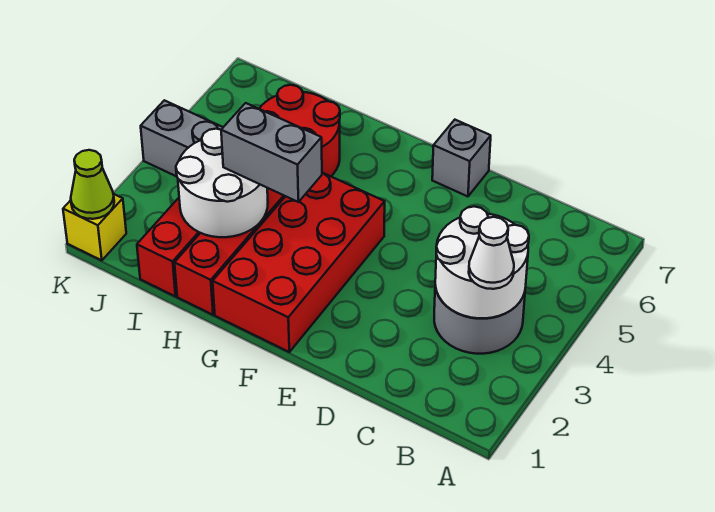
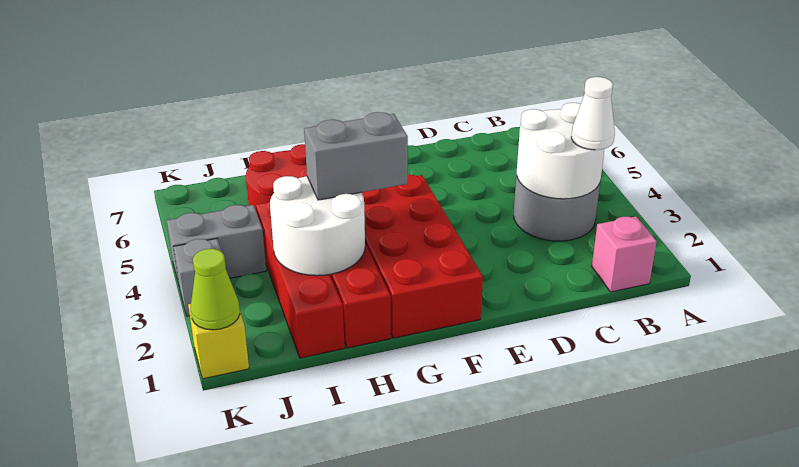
none -> pink 1x1 brick [592,217,657,292]
grey 1x1 brick [432,120,491,196] -> grey 1x1 brick moved to [173,239,226,316]

